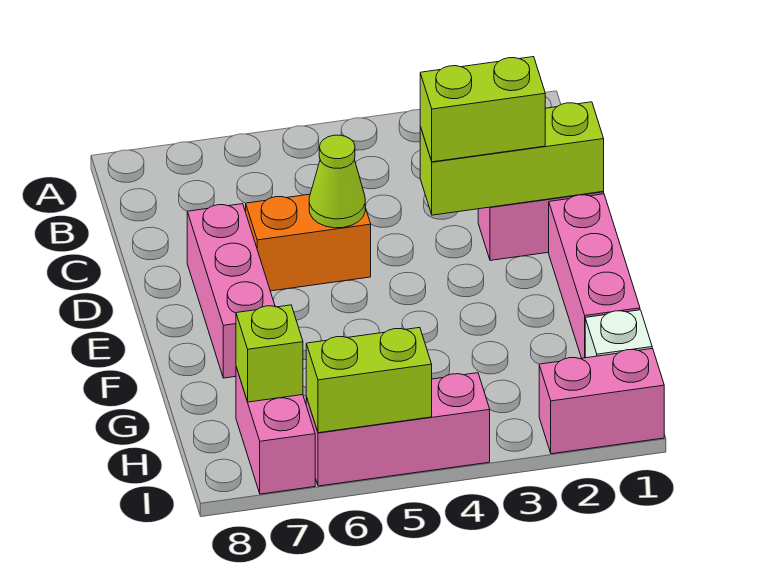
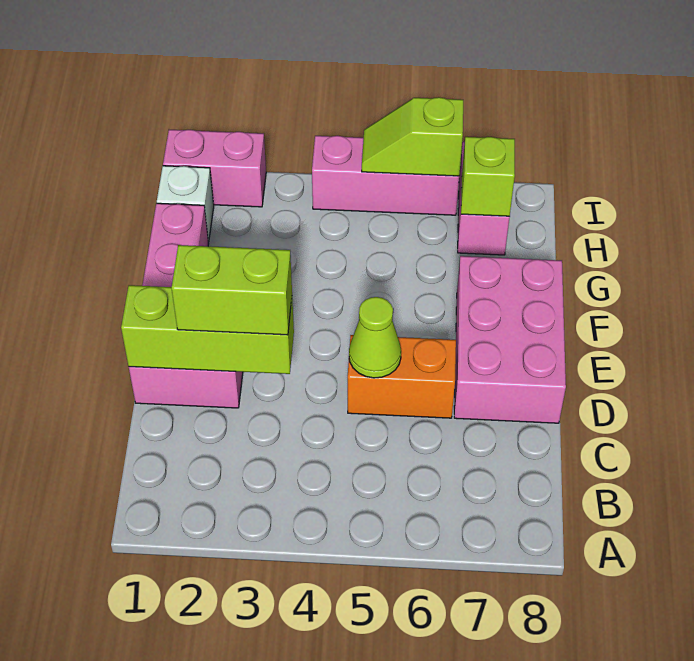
pink 1x3 brick [187,204,275,378] -> pink 2x3 brick [454,256,566,423]
lime 1x2 brick [306,328,432,433] -> lime 1x2 slope [362,97,463,176]

